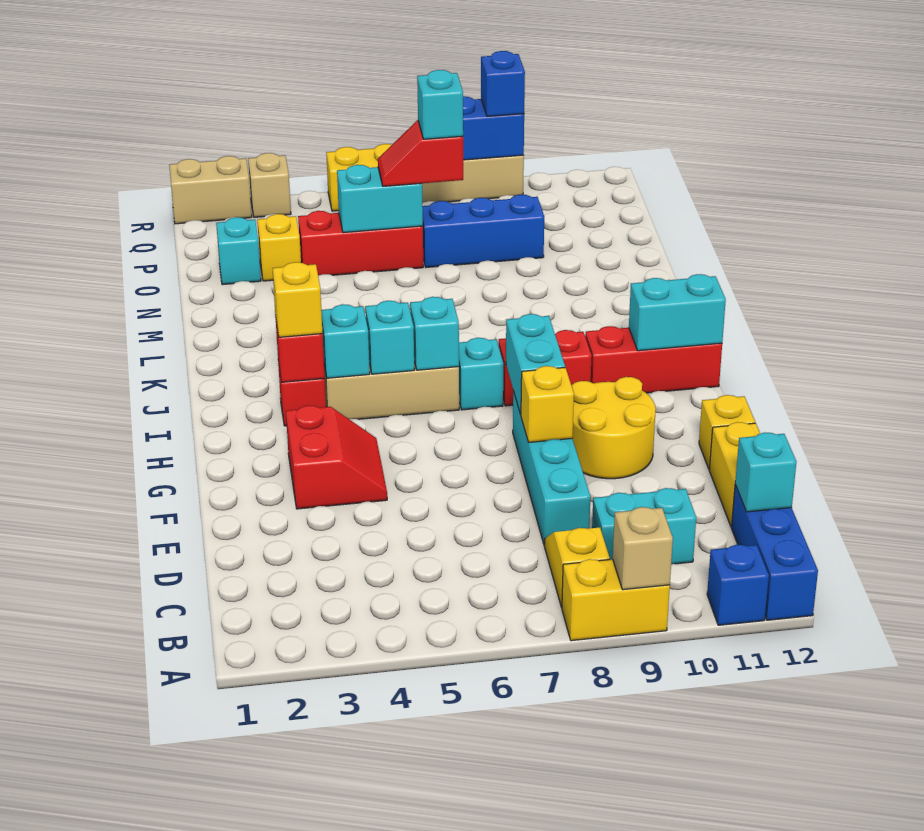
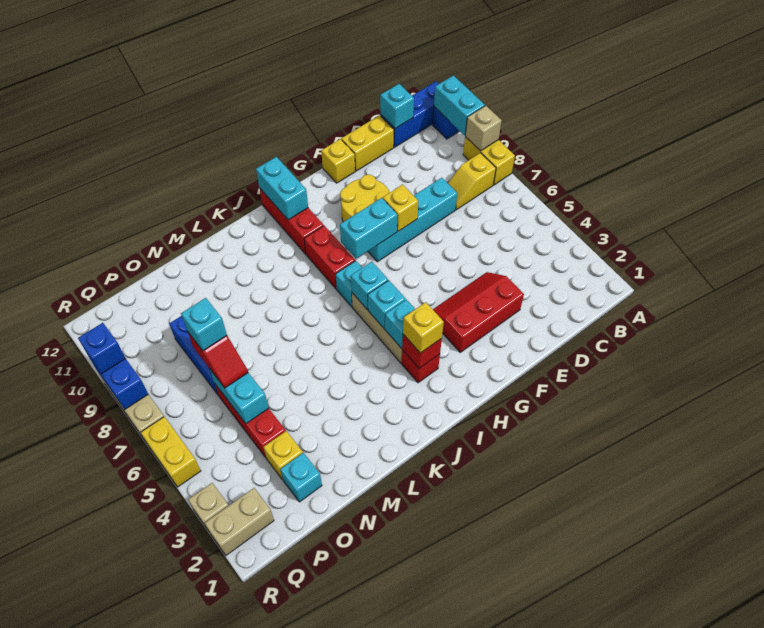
cyan 1x2 brick [592,488,696,564] -> cyan 1x2 brick moved to [434,75,485,135]
red 2x2 slope [286,405,387,509] -> red 2x3 slope [433,272,524,352]
tan 1x2 brick [169,156,252,224] -> tan 1x2 brick turned to [205,488,274,555]

